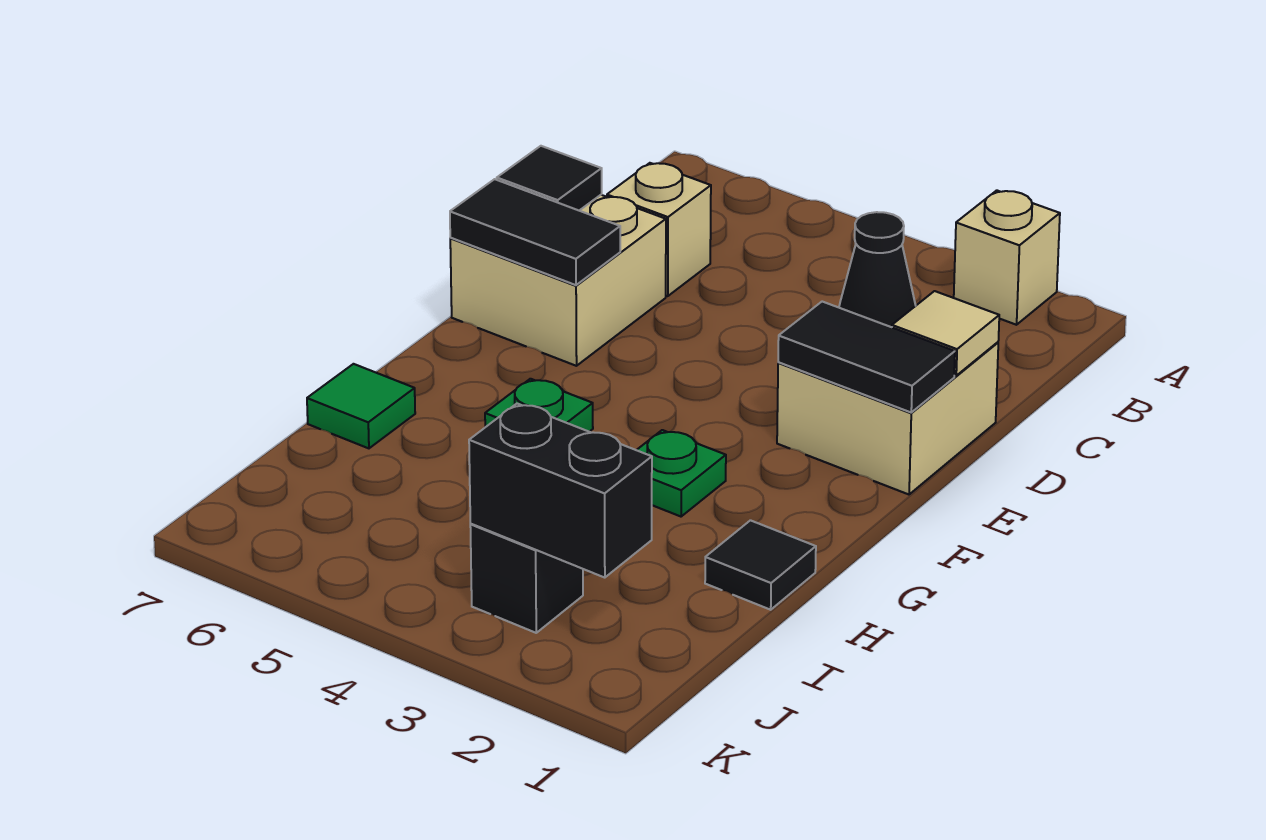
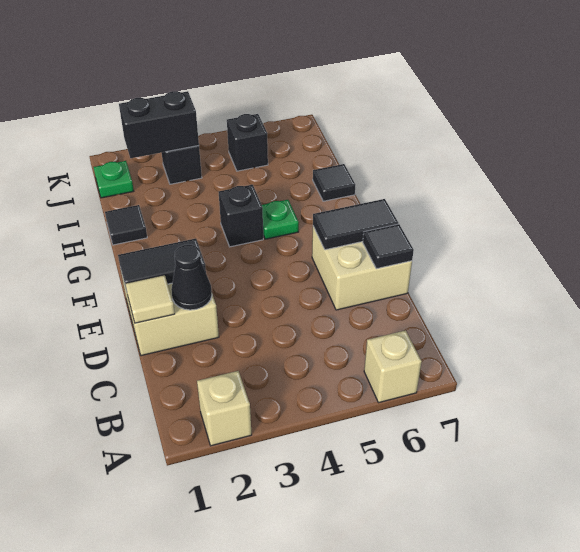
tan 1x1 brick [607,163,711,296] -> tan 1x1 brick moved to [364,330,422,403]
green 1x1 plate [637,430,726,517] -> green 1x1 plate moved to [94,161,134,198]
none -> black 1x1 brick [219,185,263,247]
green 1x1 tile [307,364,415,448] -> black 1x1 tile [313,164,355,201]
none -> black 1x1 brick [227,114,268,171]

